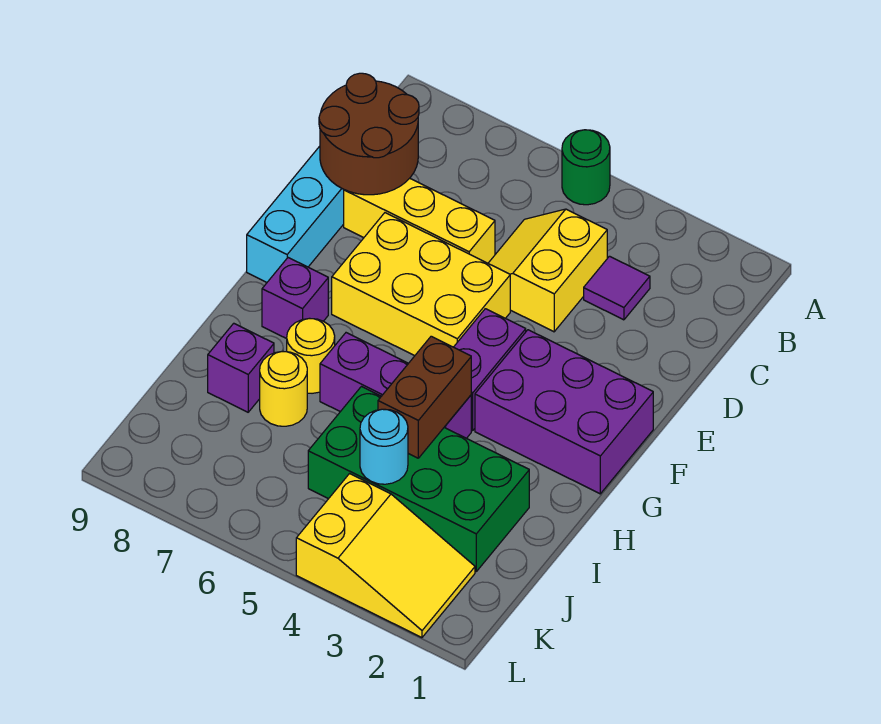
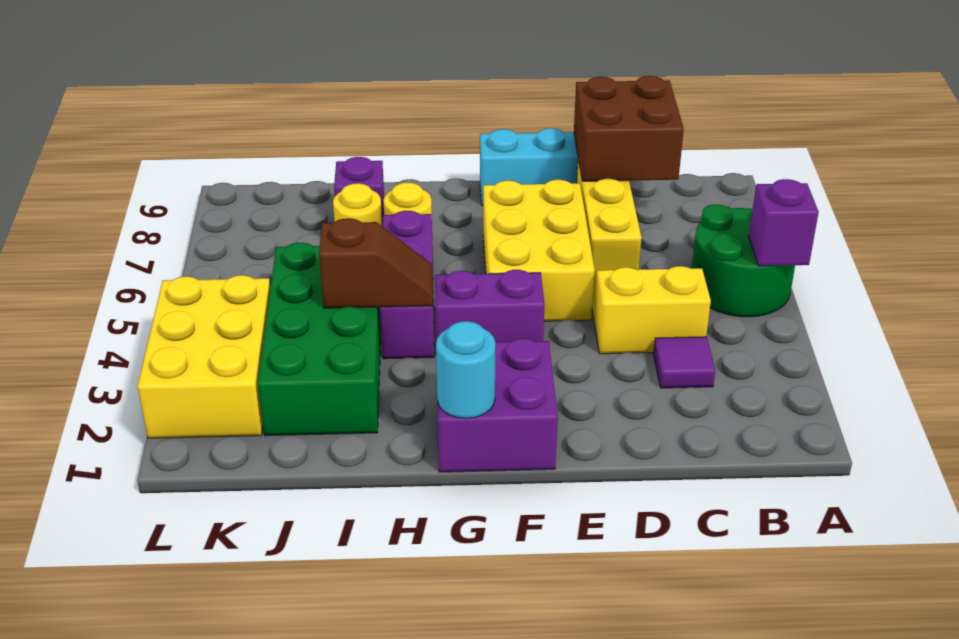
green 1x1 round brick [562,130,610,205] -> green 2x2 round brick [692,205,795,317]
brown 2x2 round brick [319,73,419,195] -> brown 2x2 brick [574,76,684,181]
purple 2x3 brick [475,330,653,494] -> purple 2x2 brick [437,339,558,472]
purple 1x1 brick [262,258,328,339] -> purple 1x1 brick moved to [749,179,819,266]
brown 1x2 brick [378,336,471,458] -> brown 1x2 slope [319,218,433,308]
cyan 1x1 round brick [360,409,408,484] -> cyan 1x1 round brick moved to [436,321,495,418]
yellow 2x3 slope [296,474,475,638] -> yellow 2x3 brick [138,275,270,438]

